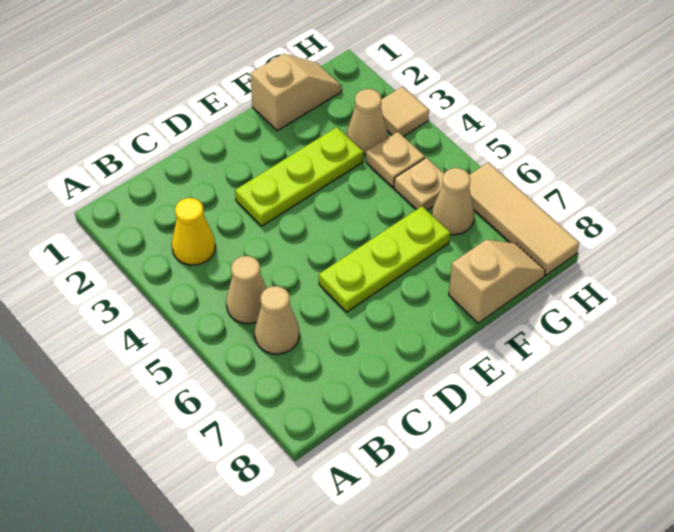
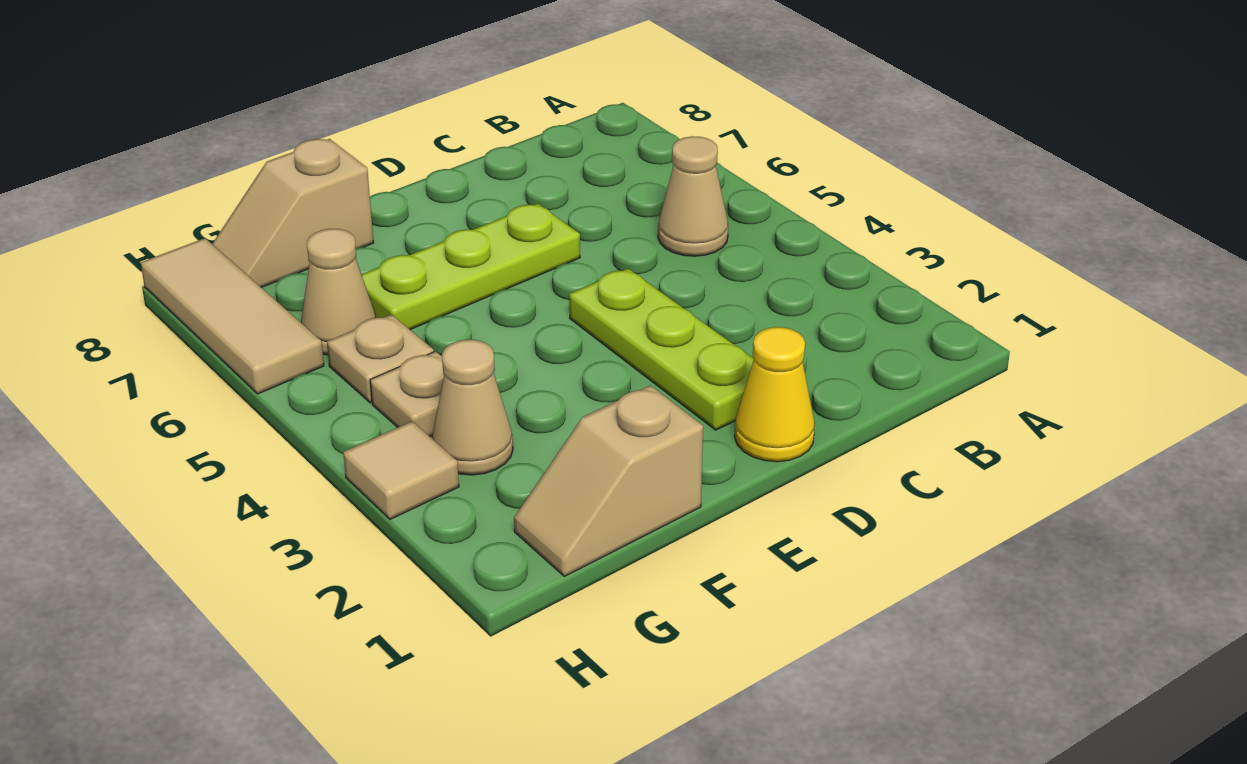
yellow 1x1 cone [172,198,215,265] -> yellow 1x1 cone moved to [735,327,815,462]
tan 1x1 cone [254,286,299,354] -> none
lime 1x3 plate [235,127,363,226] -> lime 1x3 plate turned to [569,269,754,430]

